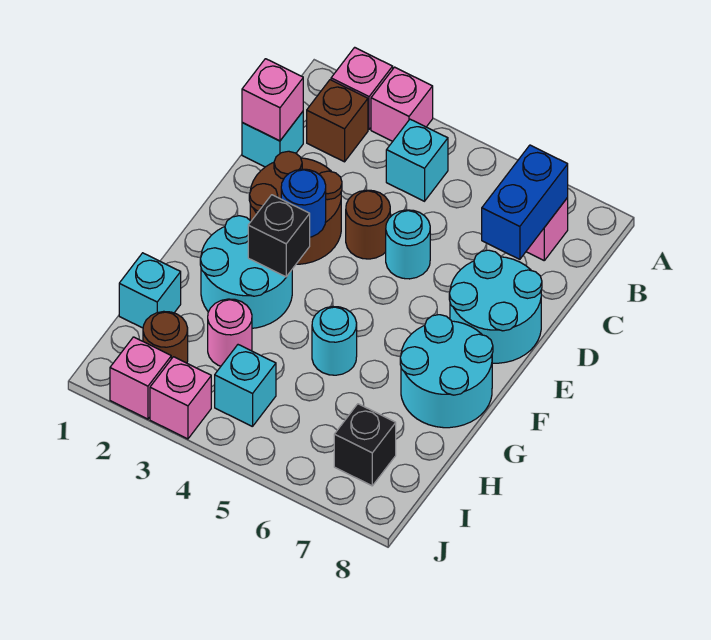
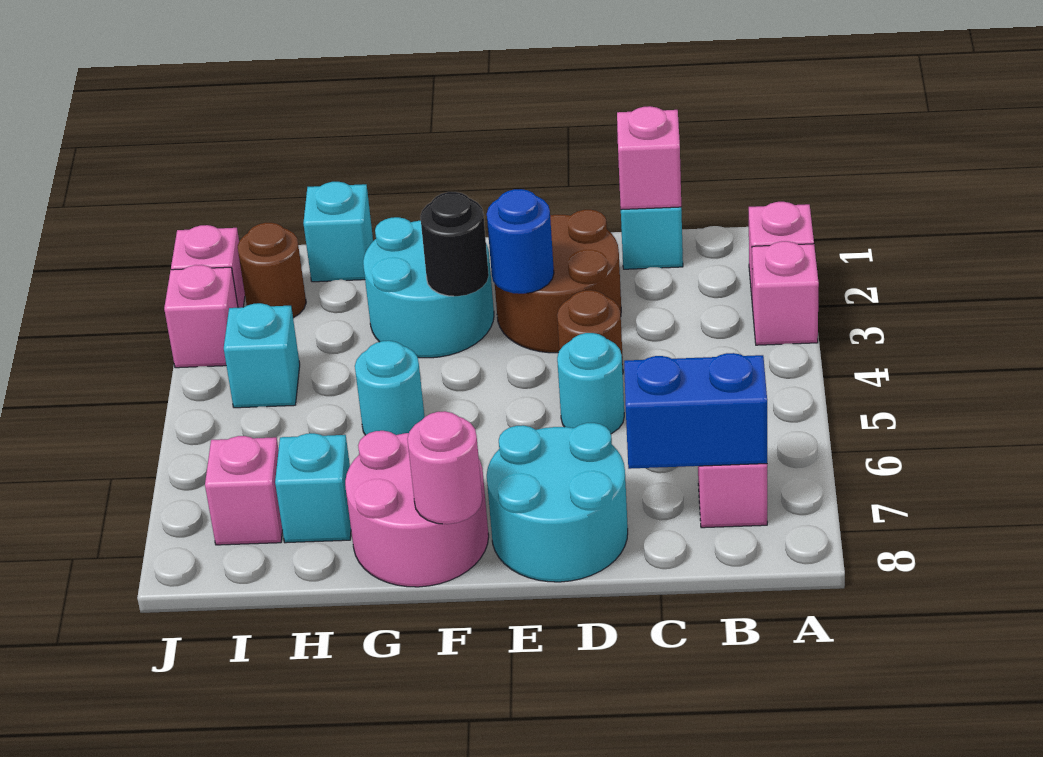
brown 1x1 brick [307,80,368,162] -> none
cyan 1x1 brick [386,119,448,201] -> cyan 1x1 brick moved to [275,433,351,543]
black 1x1 brick [248,195,310,277] -> black 1x1 round brick [420,192,489,296]
cyan 2x2 round brick [400,315,493,428] -> pink 2x2 round brick [345,431,489,587]
pink 1x1 round brick [208,299,252,366] -> pink 1x1 round brick moved to [407,411,482,524]
black 1x1 brick [334,404,396,486] -> pink 1x1 brick [205,436,282,545]

